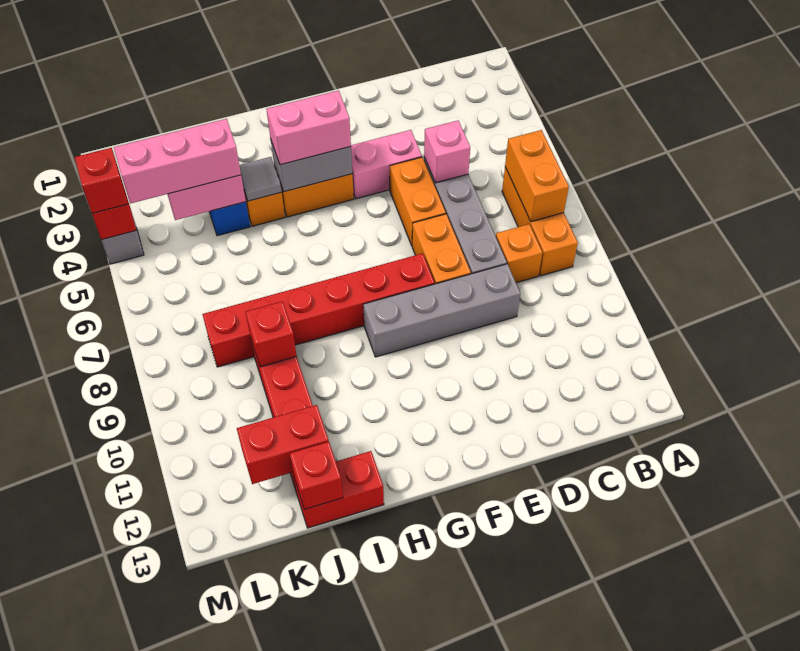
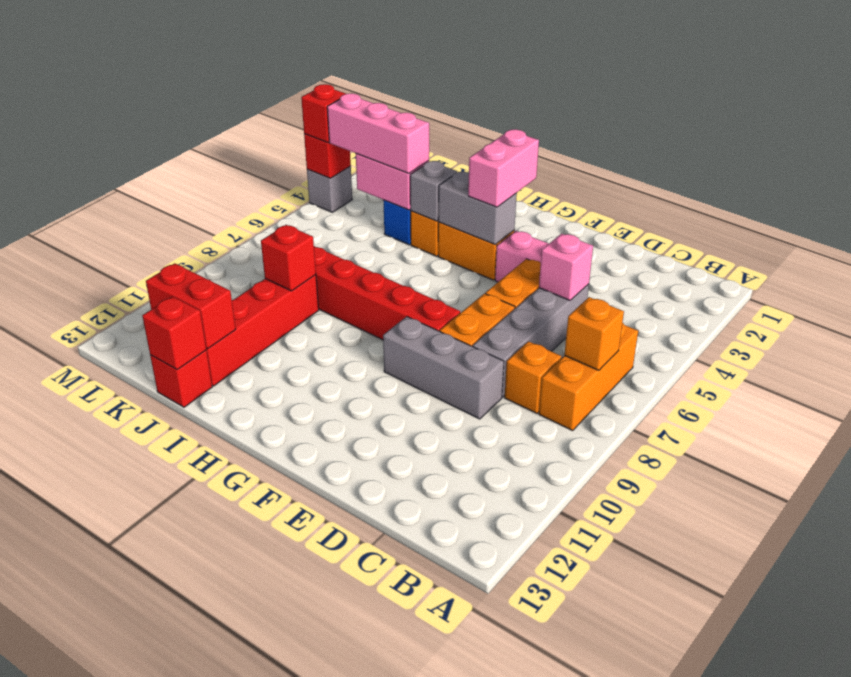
orange 1x2 brick [505,130,569,222] -> orange 1x1 brick [564,297,624,370]
grey 1x4 brick [363,264,520,357] -> grey 1x3 brick [383,317,504,419]
pink 1x2 brick [266,91,351,165] -> pink 1x2 brick turned to [468,129,539,207]
grey 1x1 tile [239,157,282,201] -> grey 1x1 brick [410,161,457,221]
red 1x2 brick [294,451,384,528] -> red 1x1 brick [150,350,212,407]

